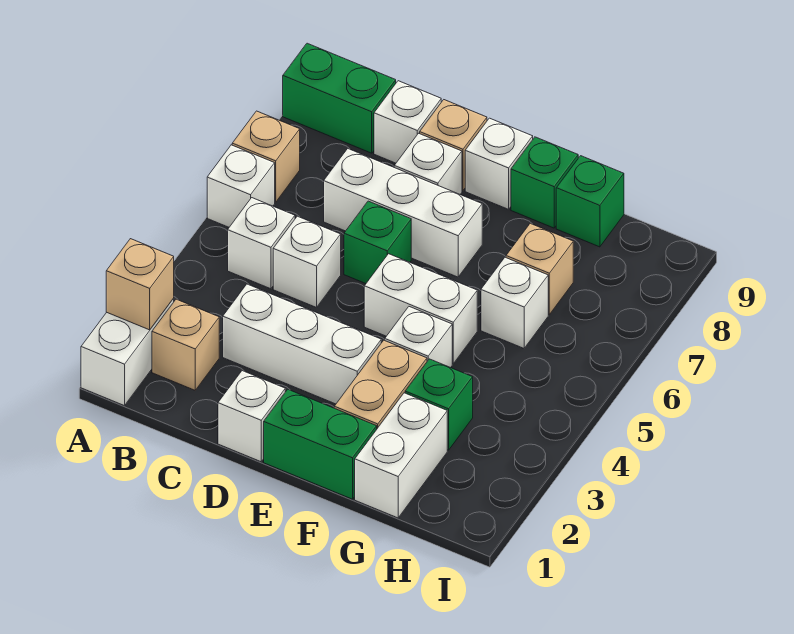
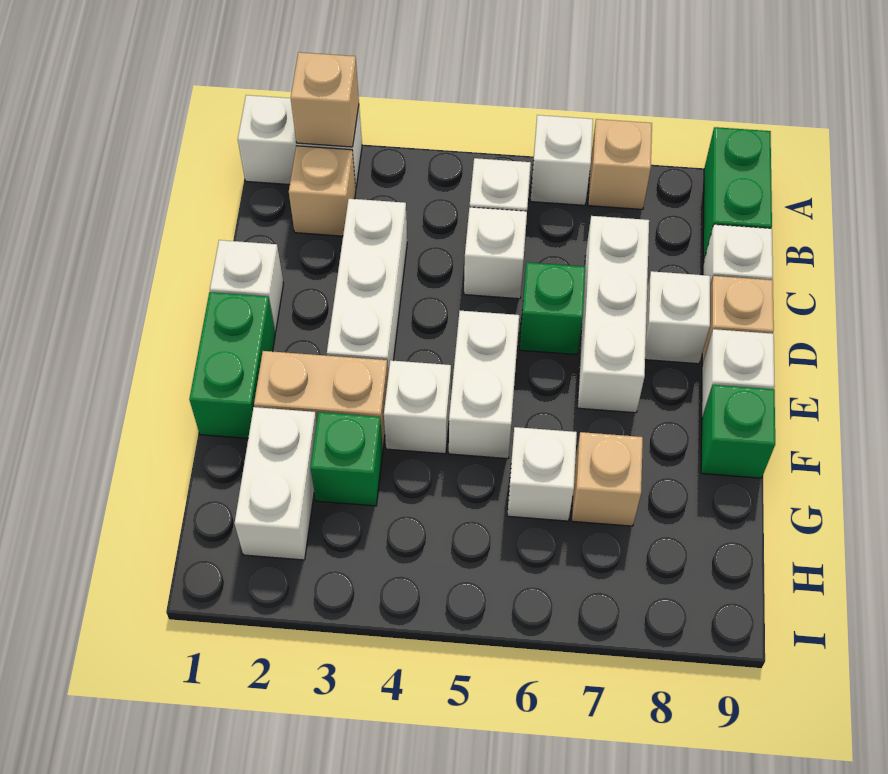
white 1x2 brick [355,393,447,518] -> white 1x2 brick turned to [234,407,317,560]
green 1x1 brick [556,156,624,247] -> none

